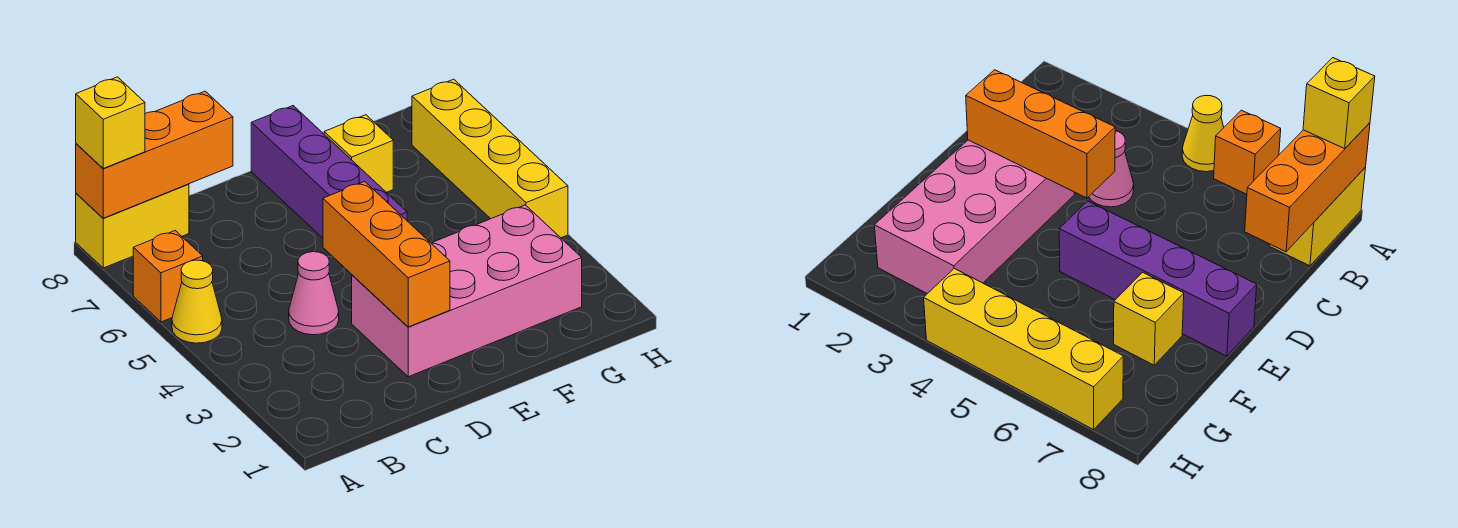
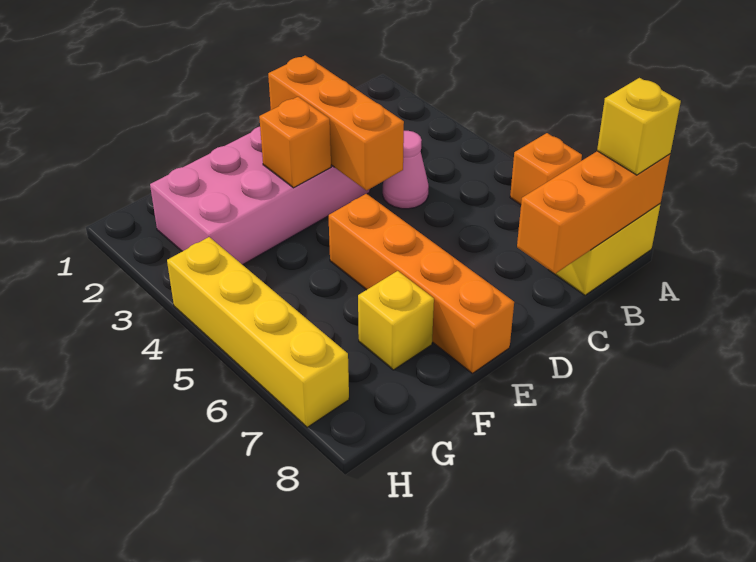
yellow 1x1 cone [172,260,222,343] -> none
none -> orange 1x1 brick [259,97,331,188]
purple 1x4 brick [251,106,407,238] -> orange 1x4 brick [328,194,514,373]

